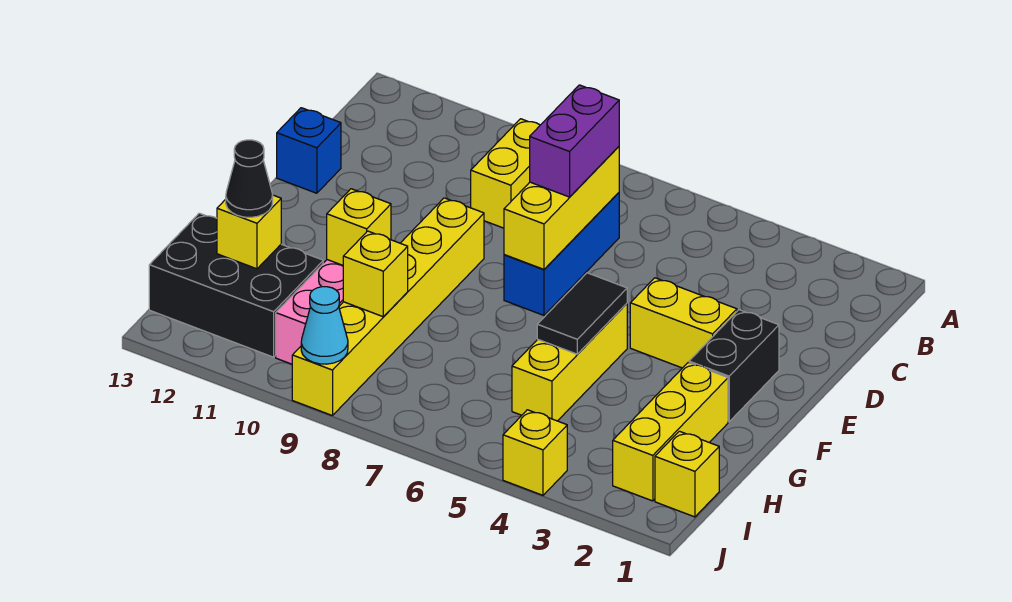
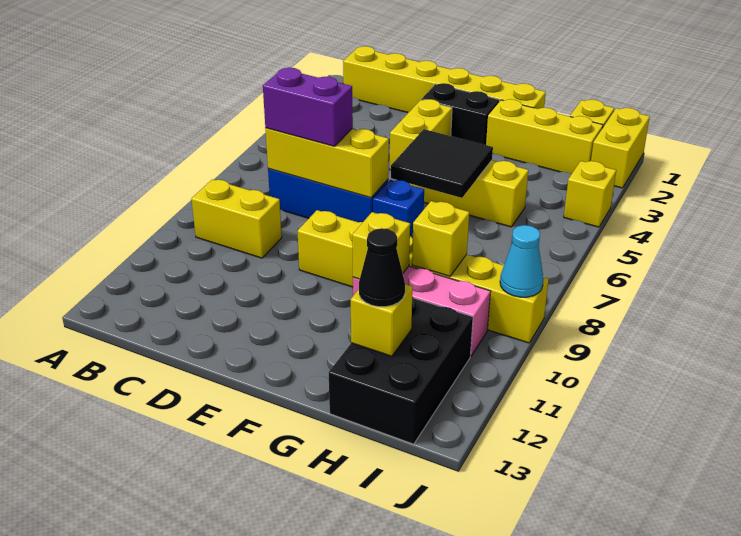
none -> yellow 1x6 brick [343,46,546,113]
blue 1x1 brick [277,108,341,193] -> blue 1x1 brick moved to [373,180,424,238]
black 1x2 tile [537,273,627,354] -> black 2x2 tile [391,129,493,198]
none -> yellow 1x2 brick [591,108,650,188]

